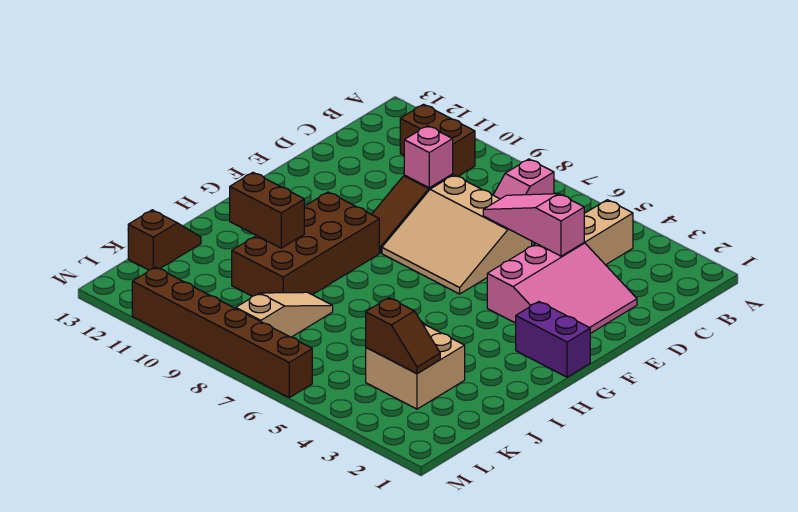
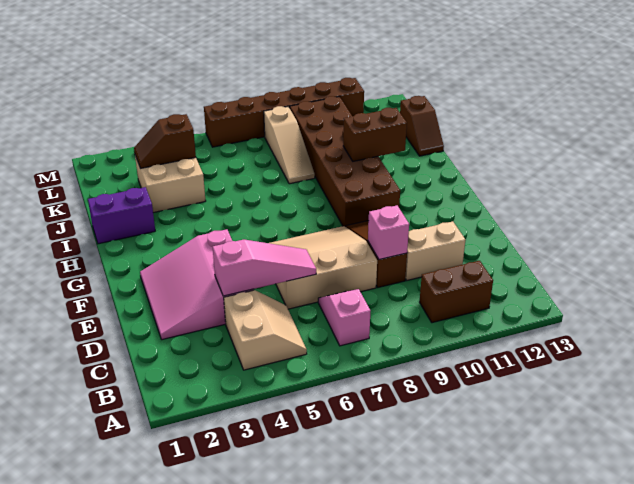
none -> tan 1x2 brick [405,221,465,280]
purple 1x2 brick [516,302,590,377] -> purple 1x2 brick moved to [88,187,155,244]
brown 2x4 brick [232,192,379,296] -> brown 2x6 brick [290,96,400,226]

